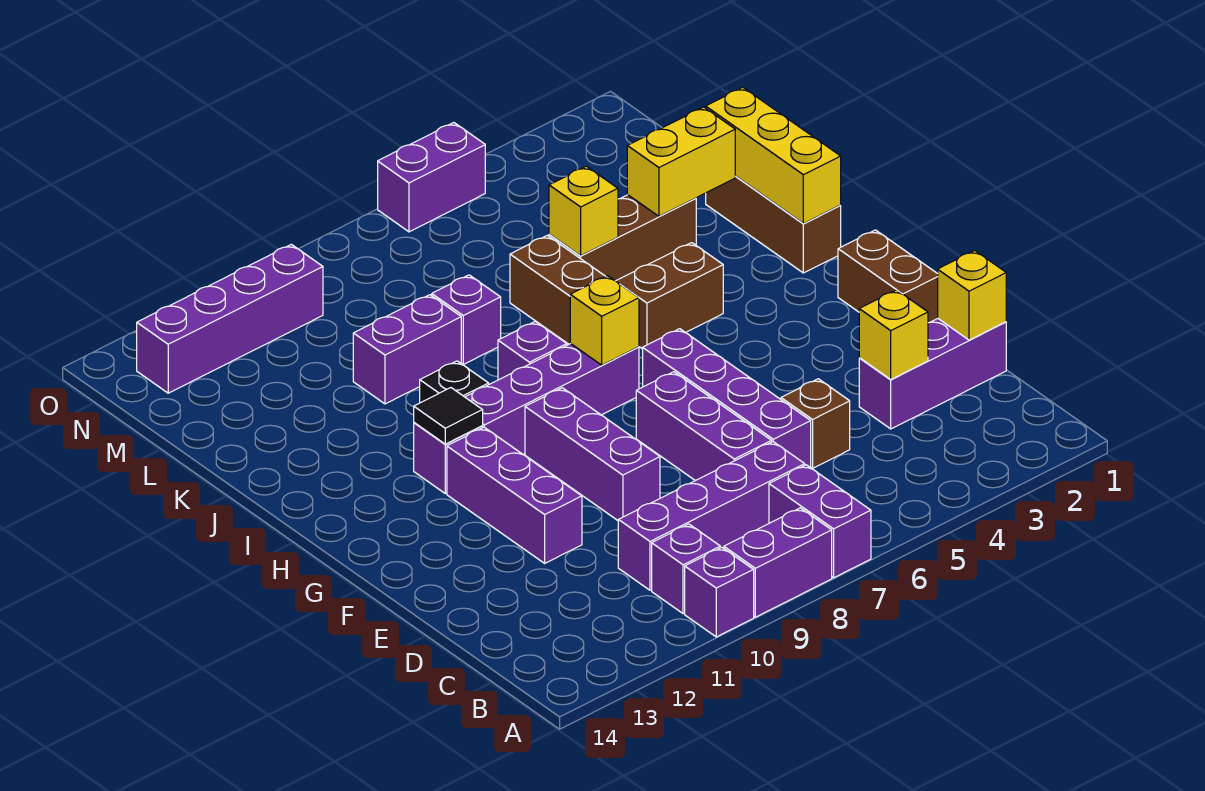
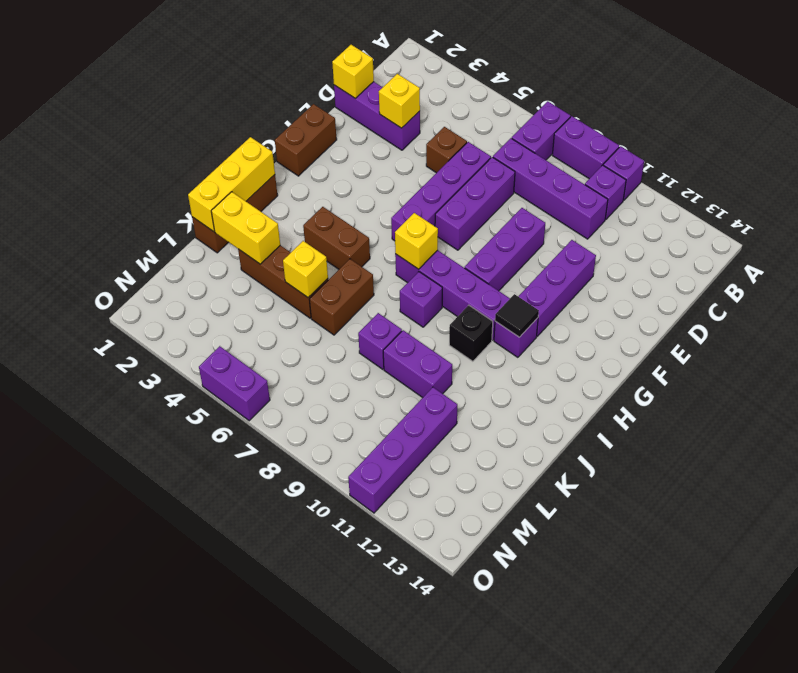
purple 1x4 brick [137,244,323,393] -> purple 1x4 brick turned to [348,387,457,513]

